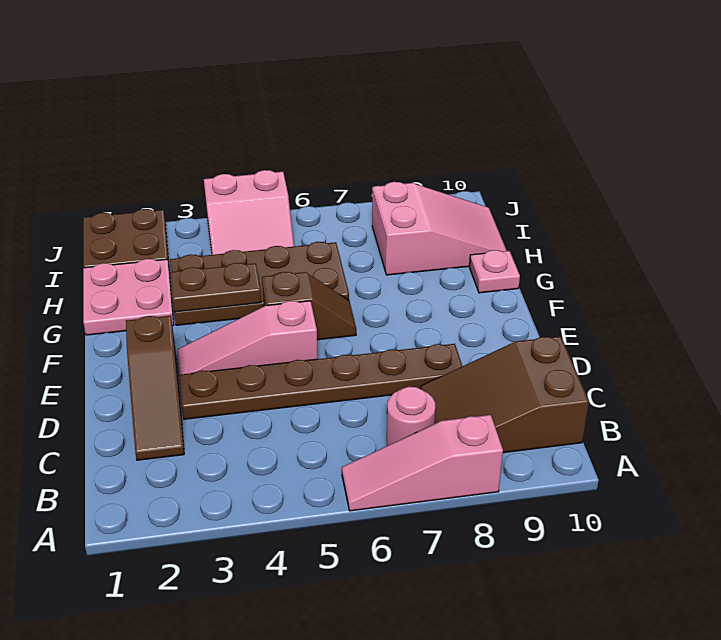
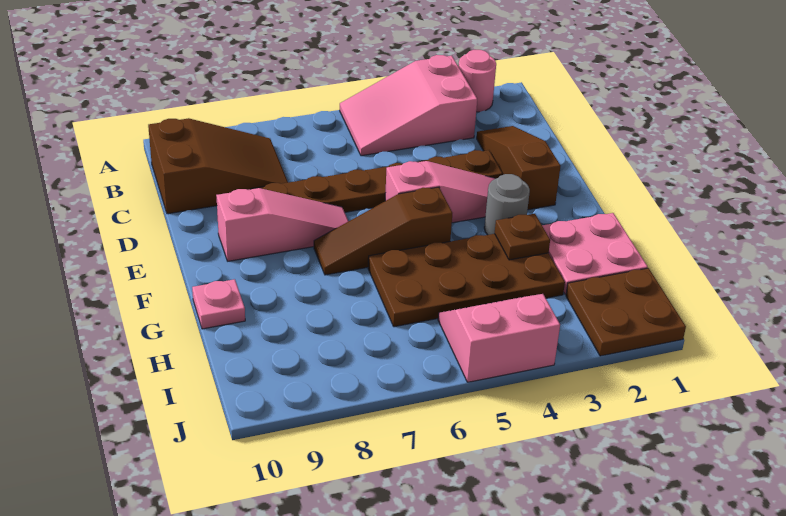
pink 1x3 slope [342,415,503,511] -> pink 1x3 slope moved to [216,188,349,261]
pink 1x1 round brick [387,387,435,446] -> pink 1x1 round brick moved to [458,50,496,112]
none -> grey 1x1 round brick [484,174,530,235]
brown 1x2 slope [262,272,356,340] -> brown 1x3 slope [314,187,452,275]
brown 1x2 plate [170,263,261,312] -> brown 1x1 plate [495,214,550,260]
pink 2x3 slope [372,182,507,275] -> pink 2x3 slope moved to [340,55,477,156]

